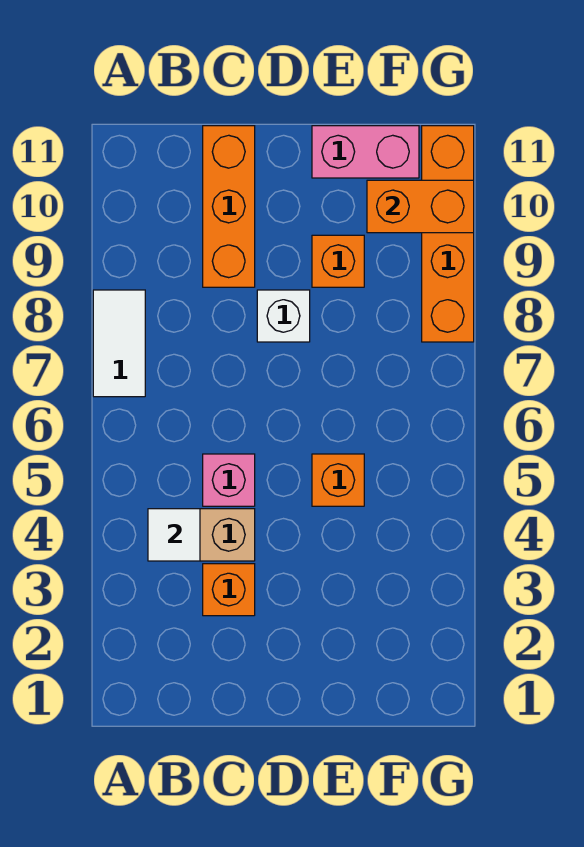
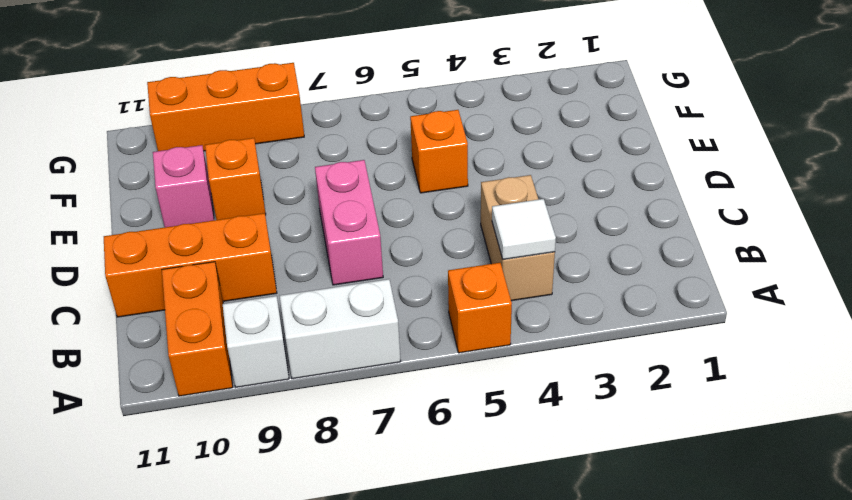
white 1x2 tile [93,290,145,397] -> white 1x2 brick [280,279,401,379]
orange 1x1 brick [203,564,255,616] -> orange 1x1 brick moved to [448,263,512,353]
pink 1x1 brick [203,454,255,506] -> pink 1x1 brick moved to [153,145,214,227]
white 1x1 brick [257,290,310,342] -> white 1x1 brick moved to [223,296,289,387]
pink 1x2 brick [312,126,419,178] -> pink 1x2 brick moved to [315,160,383,285]
orange 1x2 brick [367,180,474,233] -> orange 1x2 brick moved to [162,262,233,396]
orange 1x4 brick [422,126,474,342] -> orange 1x3 brick [147,63,304,151]

